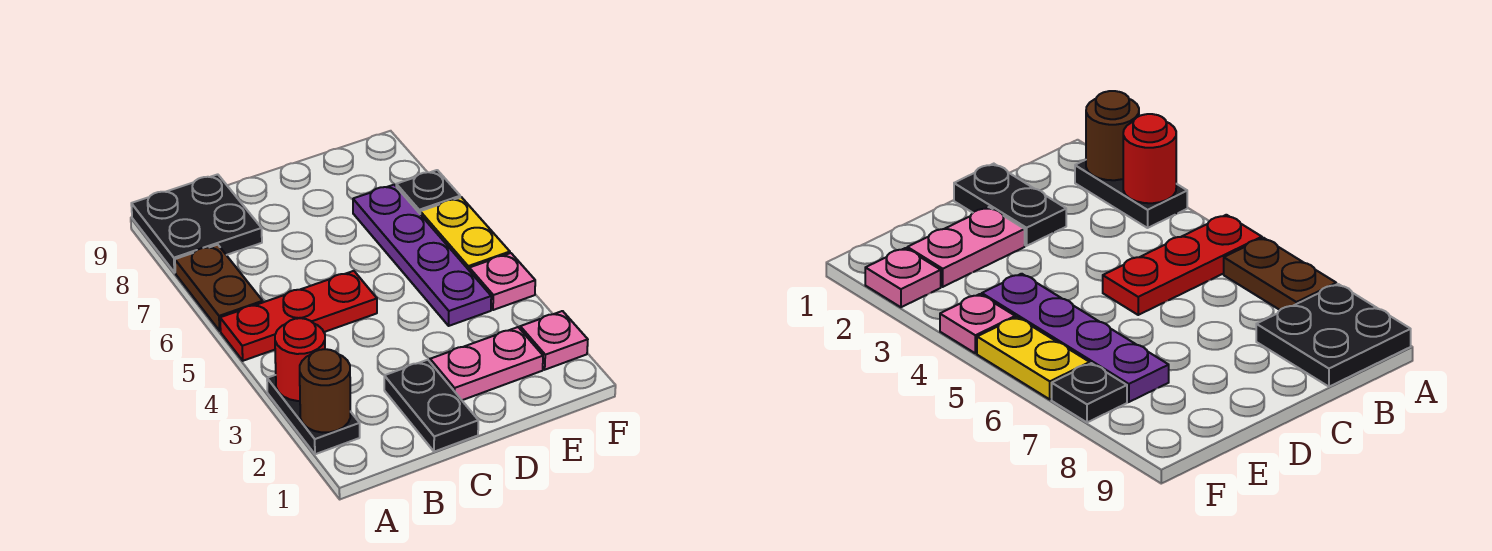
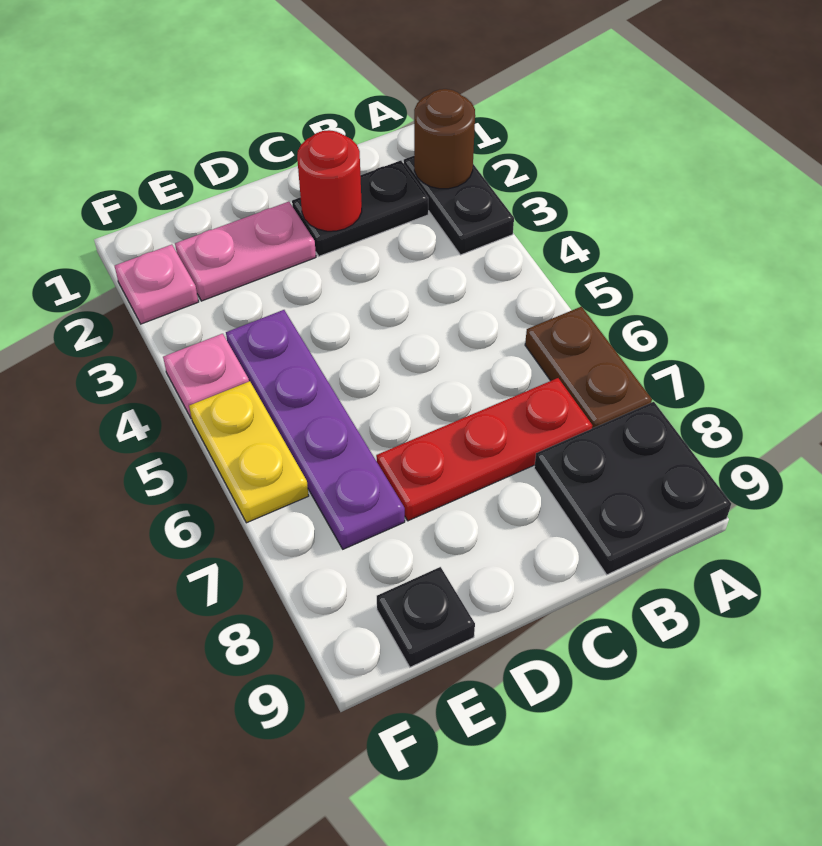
red 1x1 round brick [275,318,325,401] -> red 1x1 round brick moved to [297,130,362,231]
red 1x3 plate [220,271,377,361] -> red 1x3 plate moved to [376,378,592,521]
black 1x2 plate [384,360,478,452] -> black 1x2 plate turned to [292,161,428,256]
black 1x1 plate [396,170,460,213] -> black 1x1 plate moved to [377,567,475,667]

